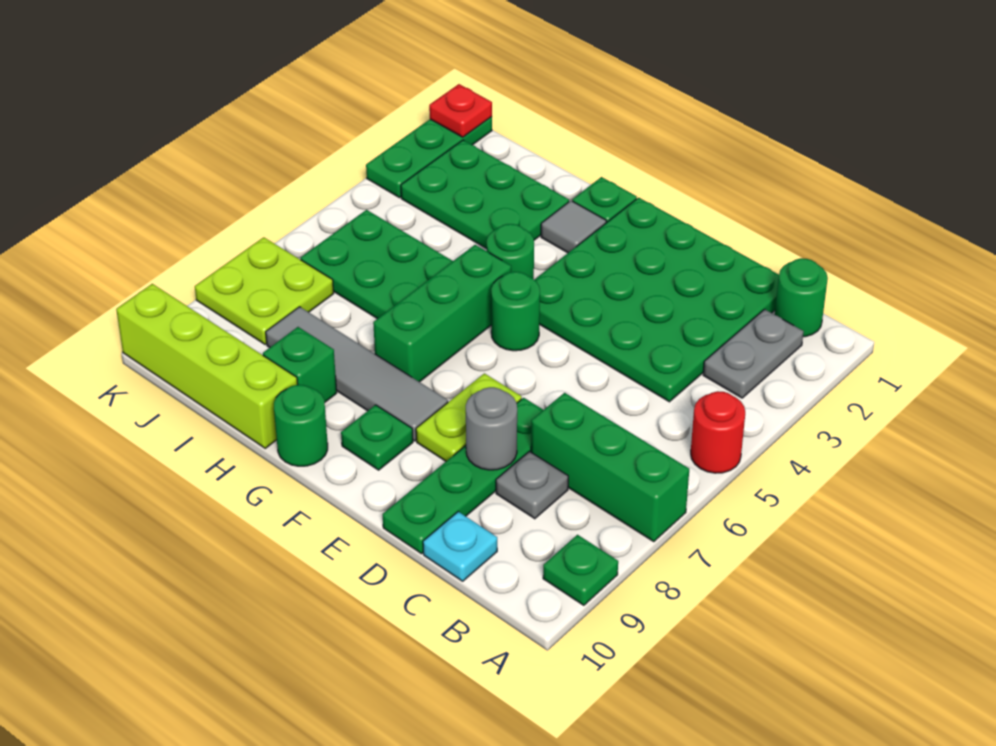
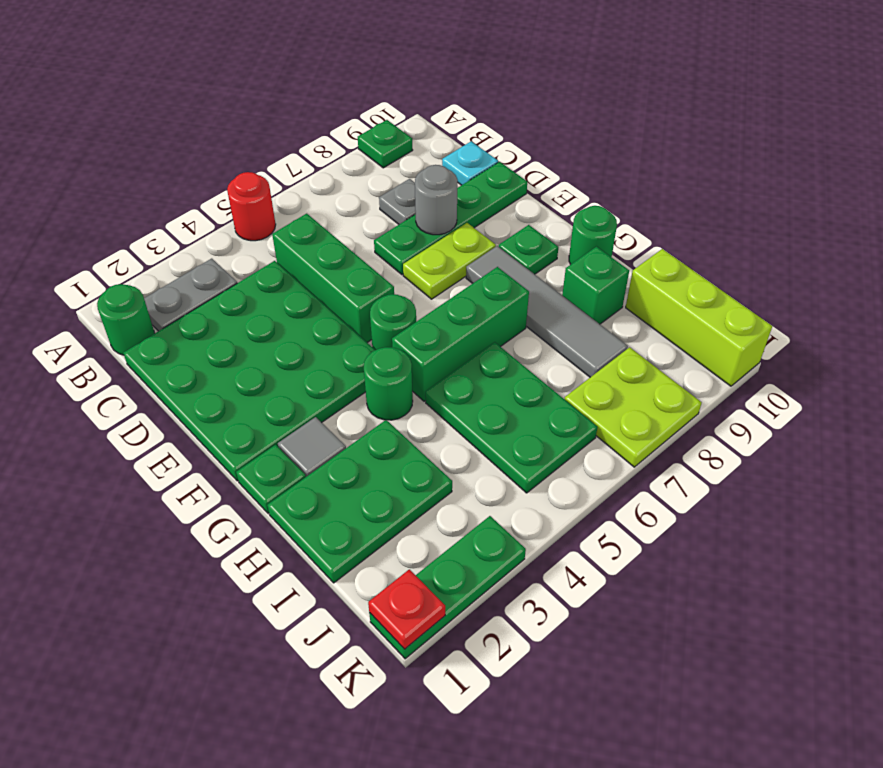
green 1x3 brick [531,393,689,542] -> green 1x3 brick moved to [272,214,394,343]
green 2x3 plate [401,140,569,249] -> green 2x3 plate turned to [267,420,452,583]
lime 1x4 brick [116,284,298,448] -> lime 1x3 brick [626,249,772,386]

